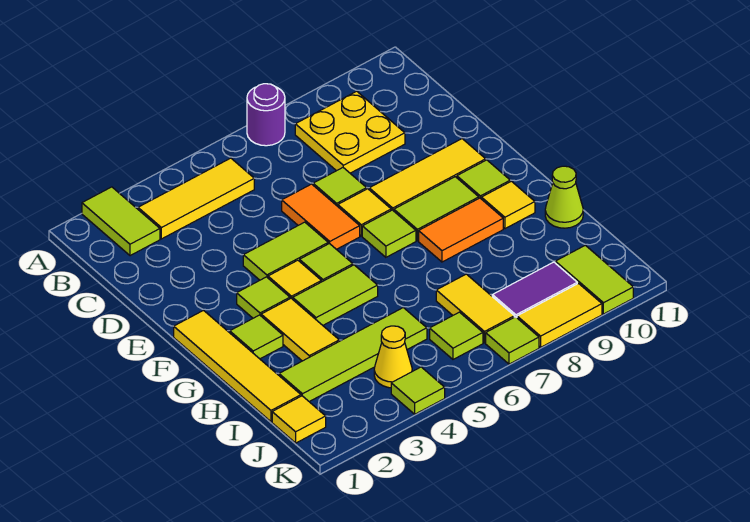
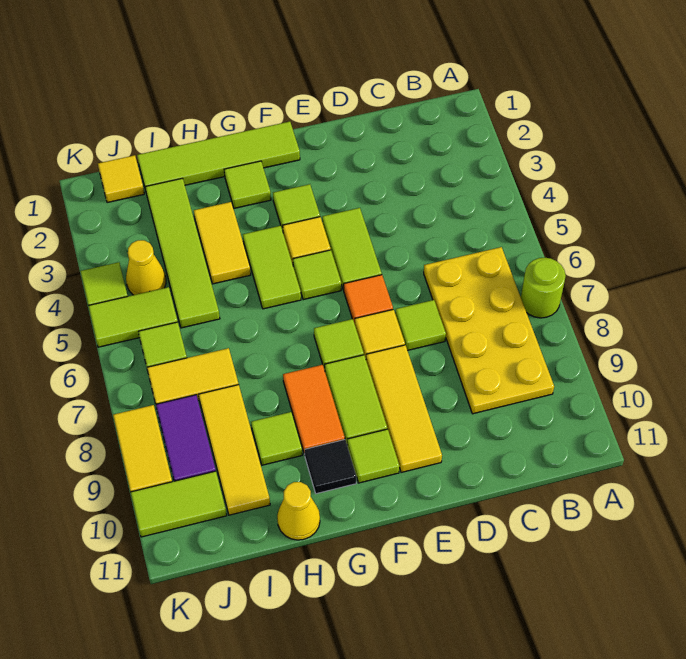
lime 1x2 tile [82,187,160,256] -> lime 1x2 tile moved to [88,287,178,347]
purple 1x1 round brick [247,84,285,146] -> lime 1x1 round brick [521,258,566,318]
yellow 1x3 tile [138,158,254,239] -> yellow 1x3 tile moved to [199,385,270,515]
yellow 2x2 plate [295,91,405,173] -> yellow 2x4 plate [424,247,554,414]
orange 1x2 tile [282,184,360,249] -> orange 1x1 tile [344,275,393,324]
yellow 1x4 tile [174,311,301,422] -> lime 1x4 tile [137,122,300,190]
yellow 1x2 tile [261,298,339,361] -> yellow 1x2 tile turned to [194,202,251,284]
yellow 1x1 tile [481,181,535,229] -> black 1x1 tile [305,440,356,494]
lime 1x1 cone [545,166,583,228] -> yellow 1x1 cone [277,482,320,540]
lime 1x1 tile [486,317,539,364] -> lime 1x1 tile moved to [251,412,302,465]

